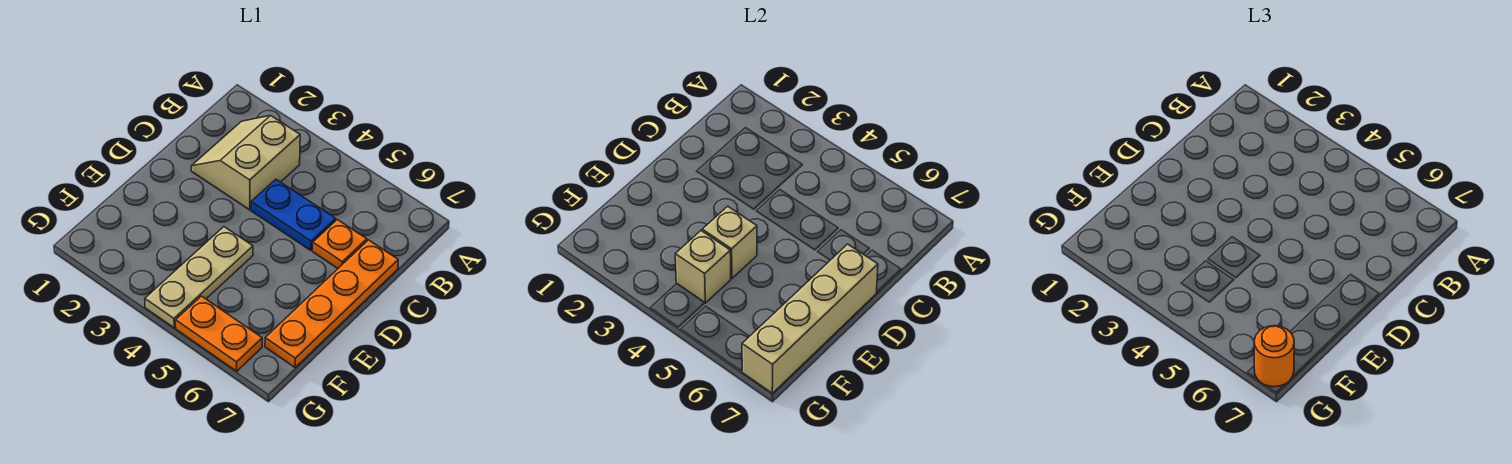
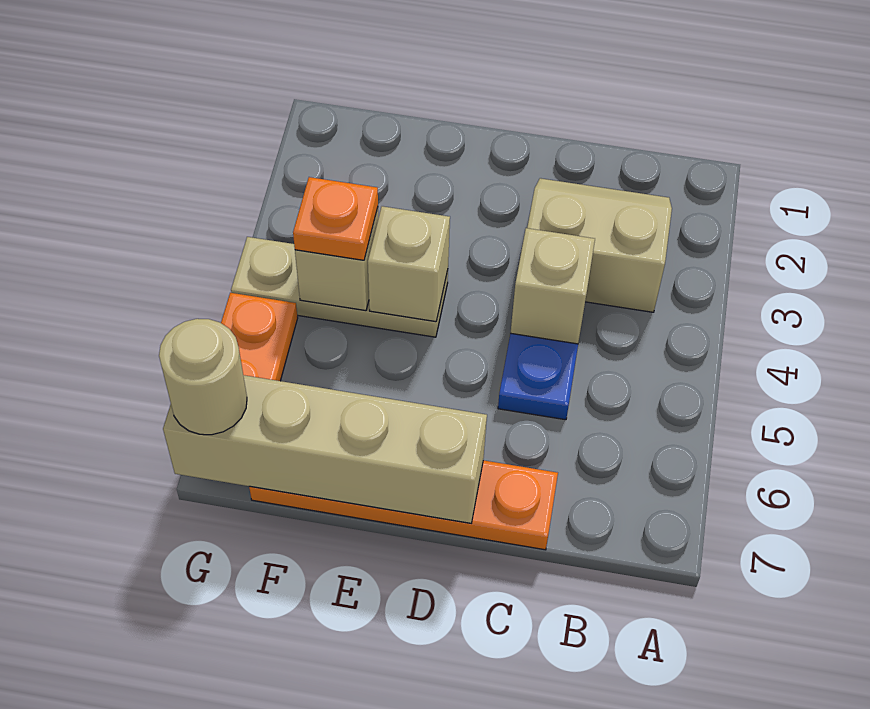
none -> tan 1x1 brick [511,228,595,344]
orange 1x1 plate [313,220,367,268] -> orange 1x1 plate moved to [293,177,378,260]
orange 1x1 round brick [1254,326,1294,387] -> tan 1x1 round brick [159,319,247,435]

